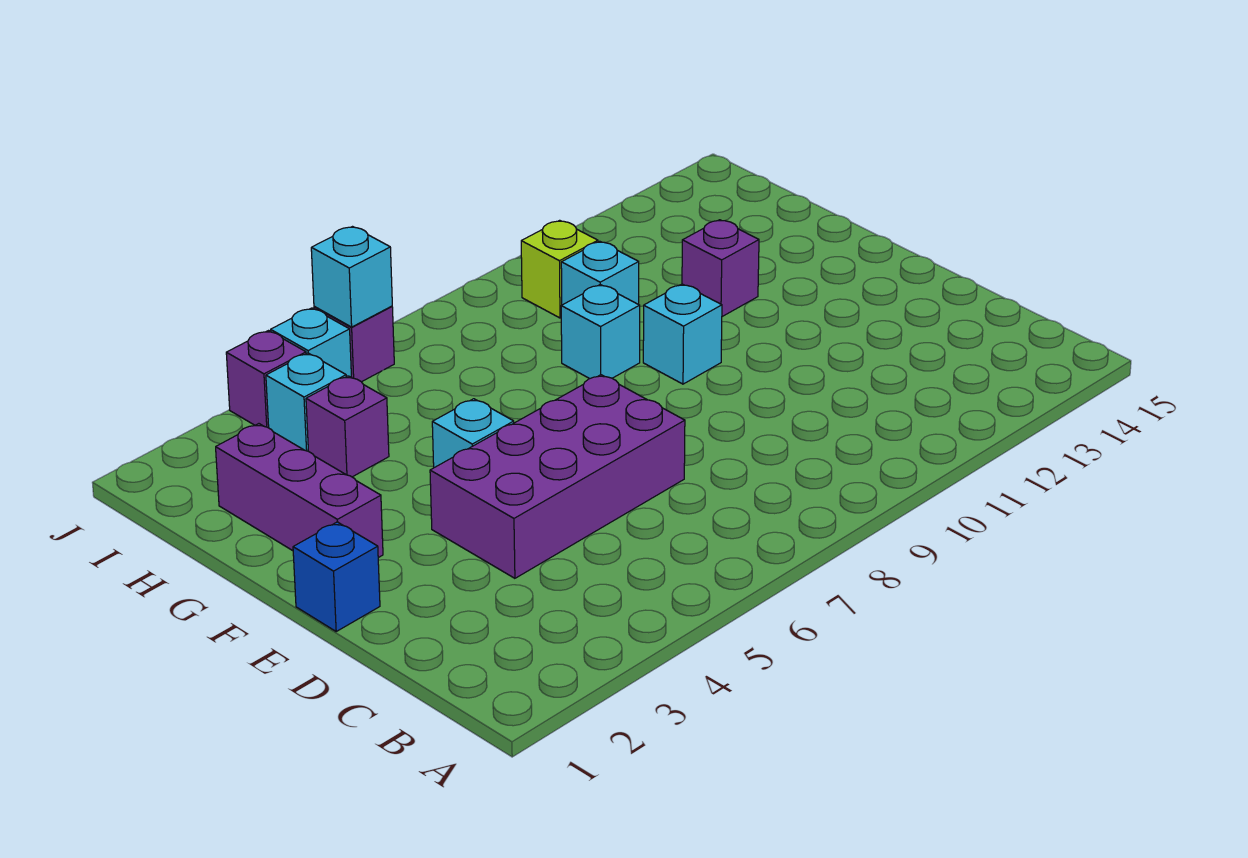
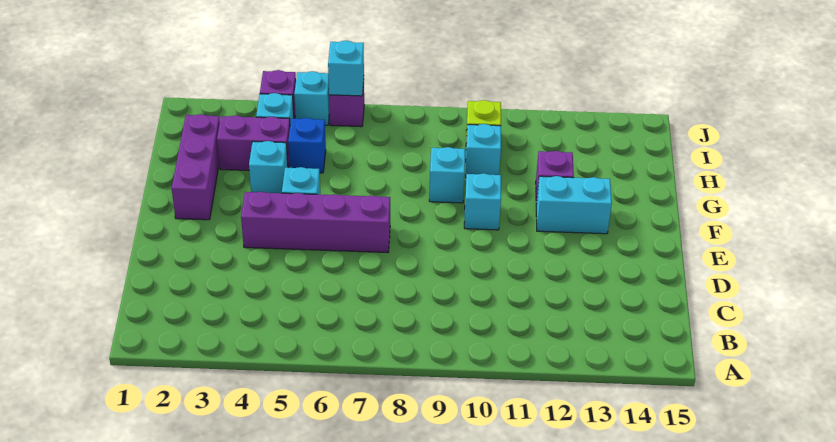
purple 2x4 brick [430,375,685,578] -> purple 1x4 brick [241,192,390,253]
blue 1x1 brick [293,522,380,631] -> blue 1x1 brick moved to [288,118,326,173]
none -> cyan 1x2 brick [536,176,612,234]
none -> cyan 1x1 brick [249,141,288,193]
purple 1x1 brick [306,376,389,477] -> purple 1x2 brick [217,115,290,170]

